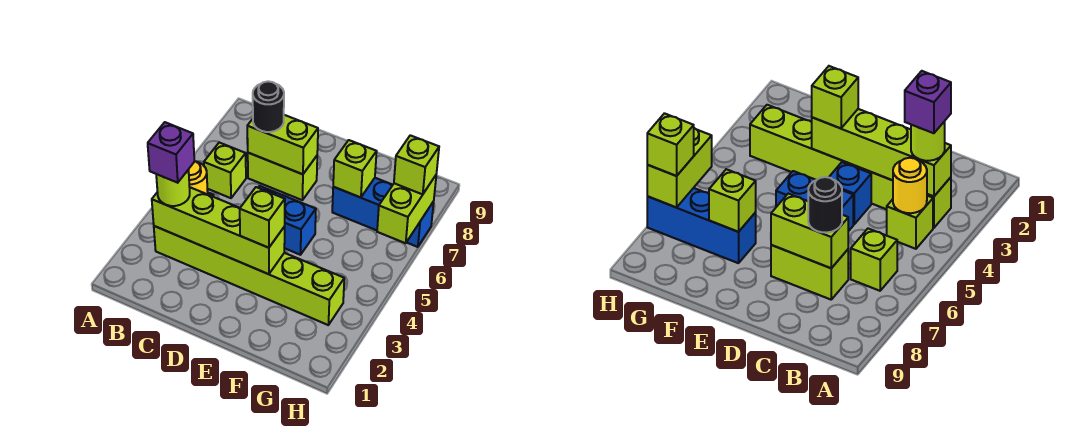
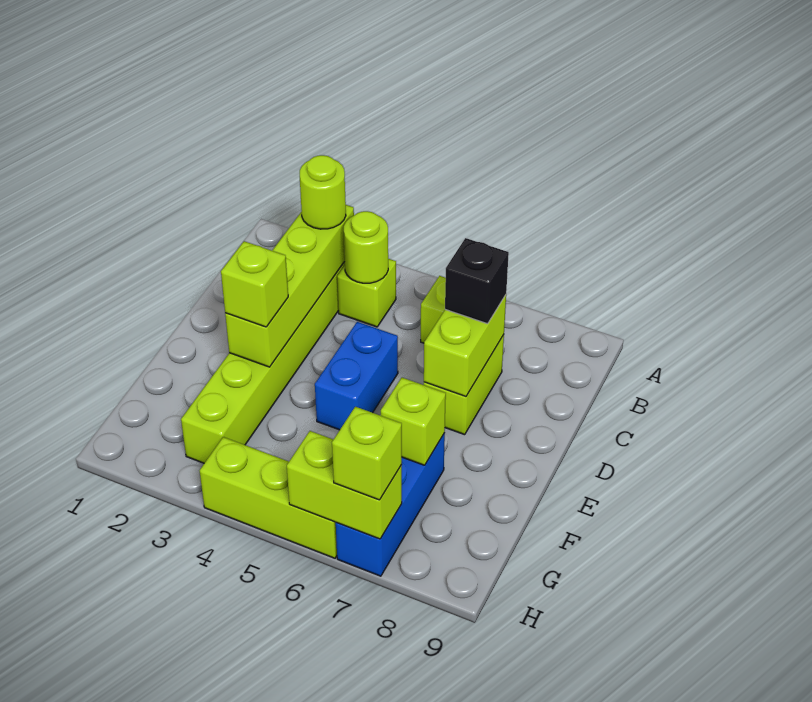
purple 1x1 brick [148,122,194,183] -> none
yellow 1x1 round brick [189,161,208,194] -> lime 1x1 round brick [344,211,388,283]
black 1x1 round brick [253,81,284,132] -> black 1x1 brick [445,238,509,324]
blue 1x1 brick [829,162,871,224] -> none
none -> lime 1x3 brick [200,437,337,558]

